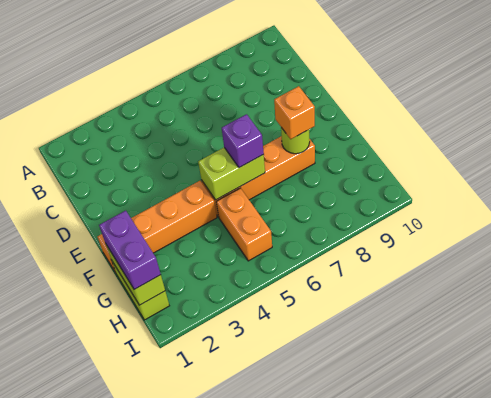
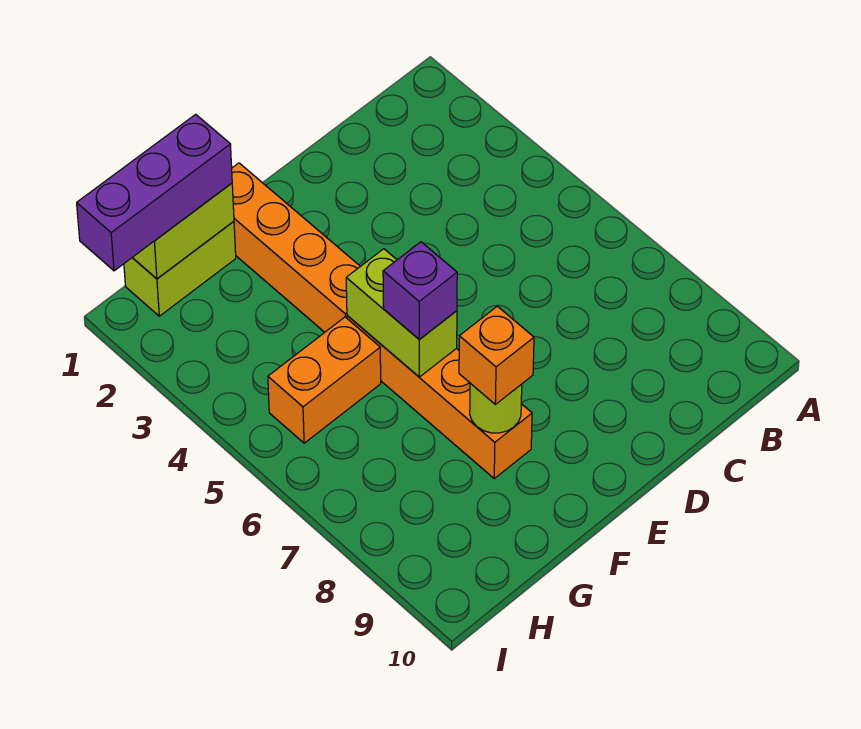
purple 1x2 brick [99,211,161,290] -> purple 1x3 brick [77,114,232,271]

